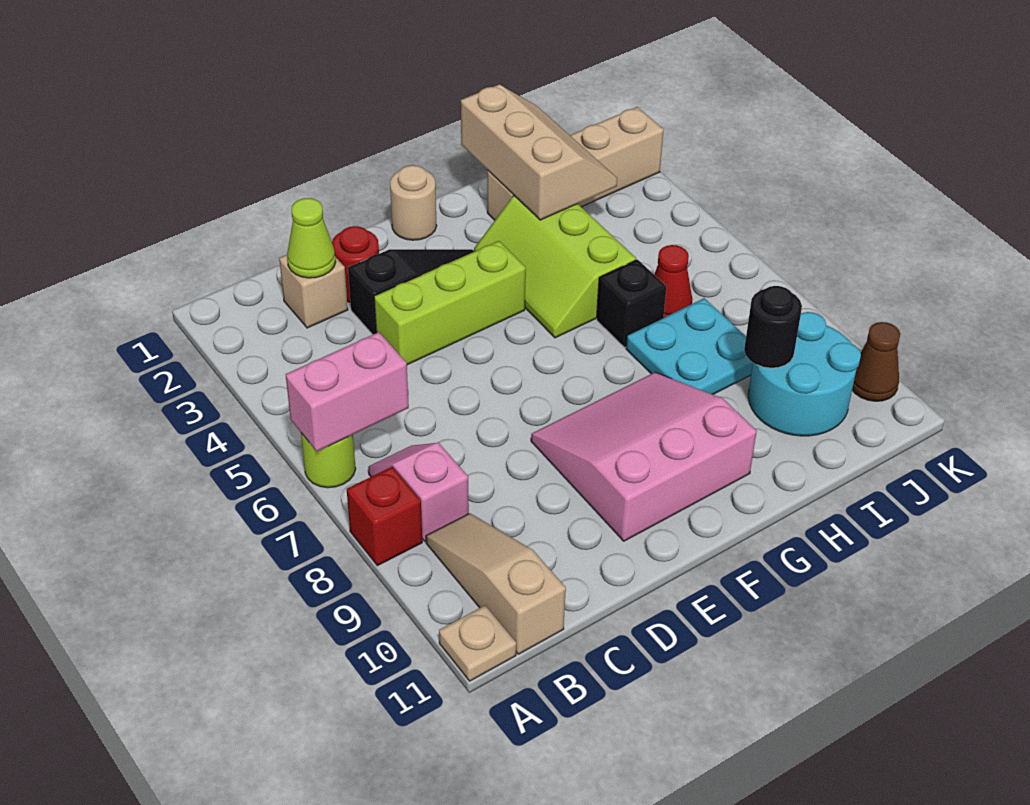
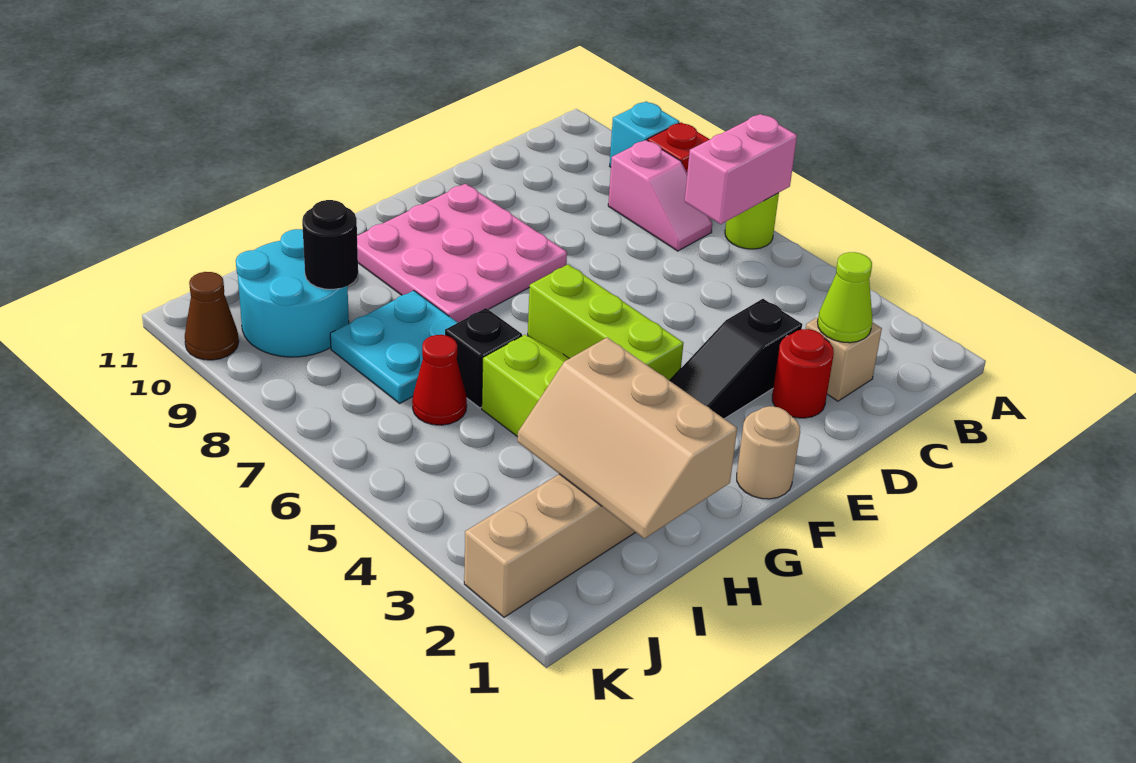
none -> cyan 1x1 brick [610,102,679,167]
tan 1x1 plate [439,605,516,681] -> none
tan 1x3 slope [426,513,566,654] -> none
lime 1x3 brick [374,241,526,365] -> lime 1x3 brick turned to [528,264,683,381]
pink 3x3 slope [531,372,757,541] -> pink 3x3 plate [357,184,567,322]

